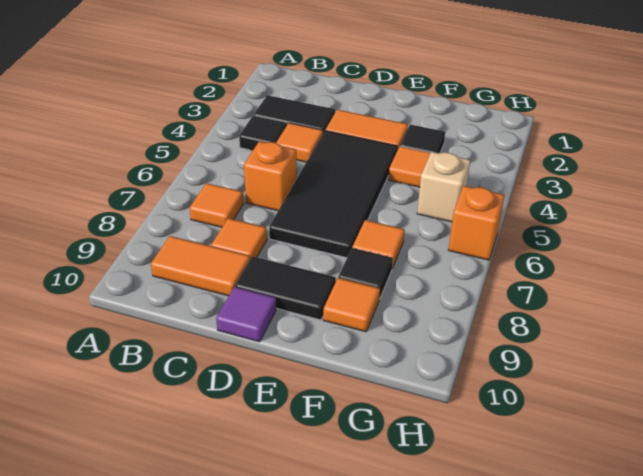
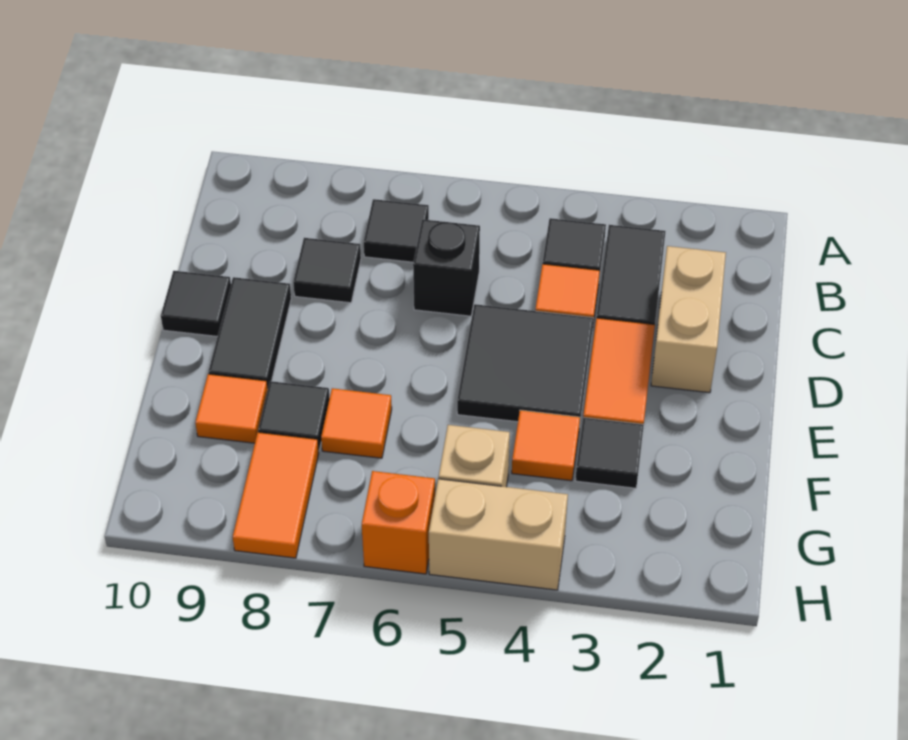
orange 1x1 tile [190,183,244,227] -> black 1x1 tile [364,199,429,262]
orange 1x2 tile [151,236,250,296] -> orange 1x2 tile moved to [233,432,319,558]
none -> tan 1x2 brick [651,246,726,393]
orange 1x1 brick [244,141,297,211] -> black 1x1 brick [413,219,480,316]
orange 1x1 tile [211,218,267,259] -> black 1x1 tile [293,238,361,303]
black 2x4 tile [269,130,398,258] -> black 2x2 tile [457,304,593,426]
purple 1x1 tile [216,287,276,342] -> black 1x1 tile [161,271,231,336]
none -> tan 1x2 brick [429,479,568,590]

